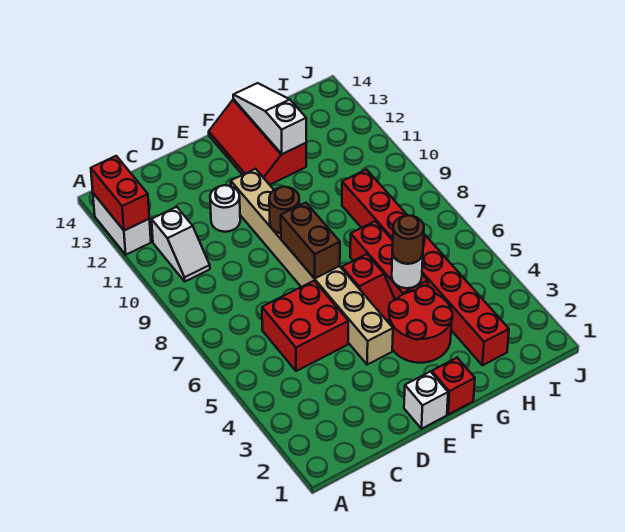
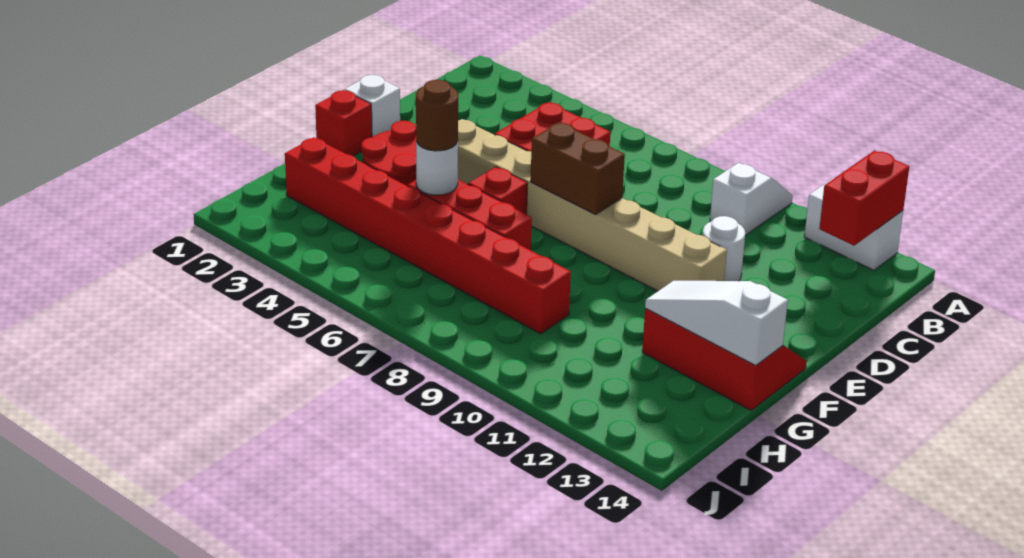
red 1x2 brick [91,156,149,231] -> red 1x2 brick turned to [819,151,909,246]
white 1x2 slope [152,207,210,281] -> white 1x2 slope turned to [710,163,793,235]
brown 1x1 round brick [269,187,299,233] -> none
white 1x3 slope [233,83,306,154] -> white 1x3 slope turned to [645,281,788,366]

